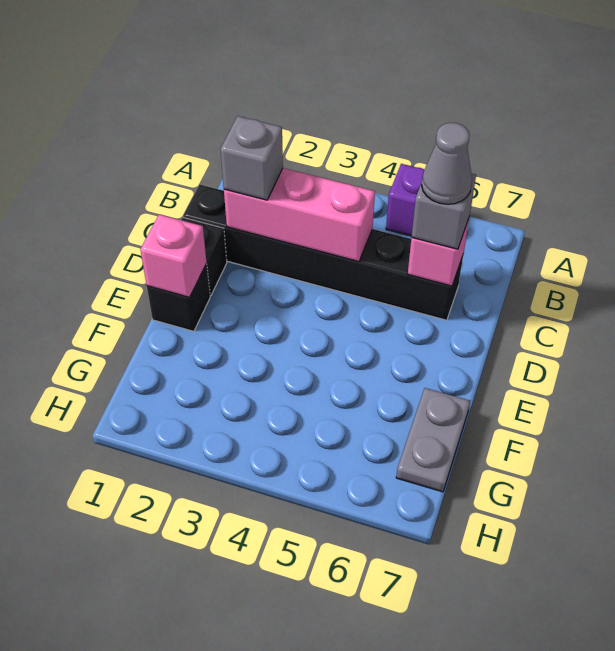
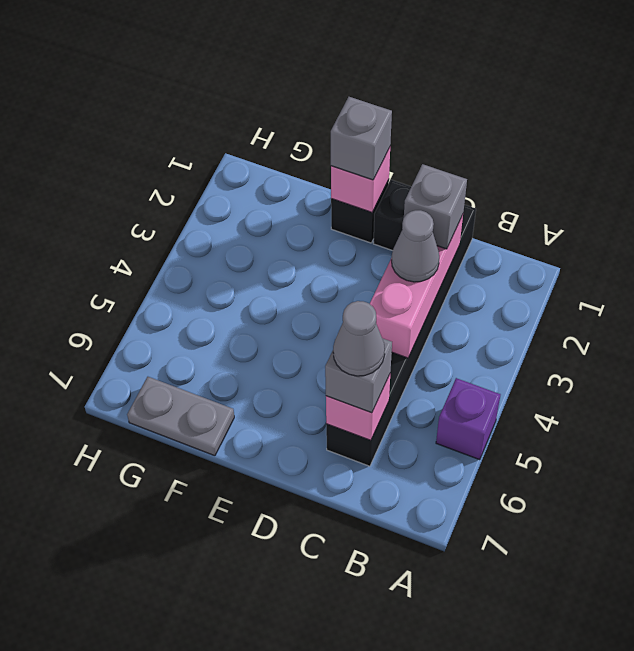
none -> grey 1x1 cone [392,210,439,282]
none -> grey 1x1 brick [331,97,392,180]

